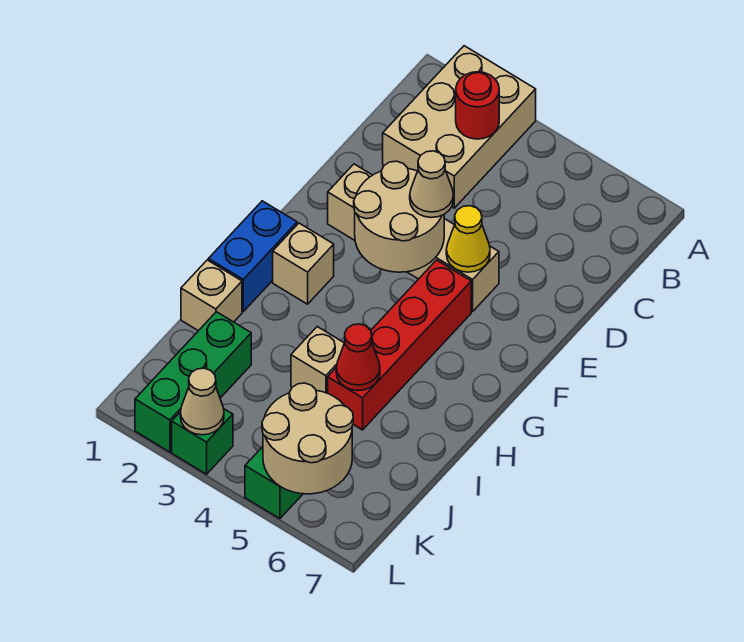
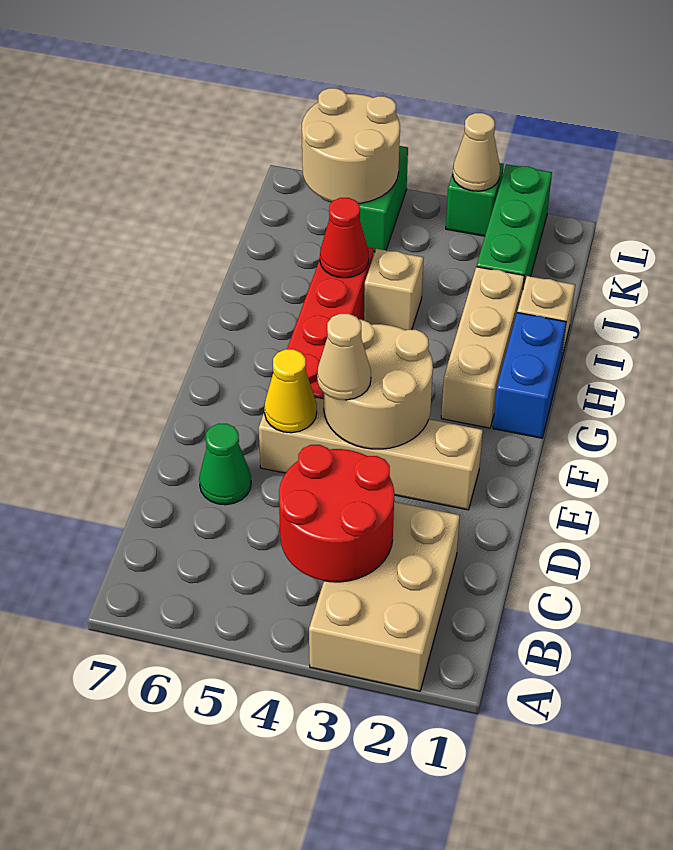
red 1x1 round brick [456,72,499,139] -> red 2x2 round brick [279,445,394,582]
none -> green 1x1 cone [199,424,251,505]
tan 1x1 brick [273,223,334,304] -> tan 1x3 brick [441,267,524,428]

